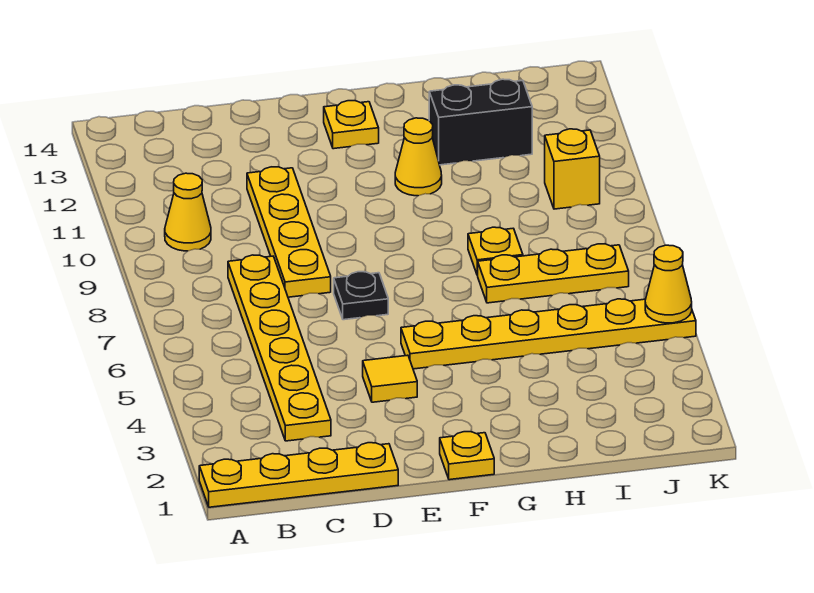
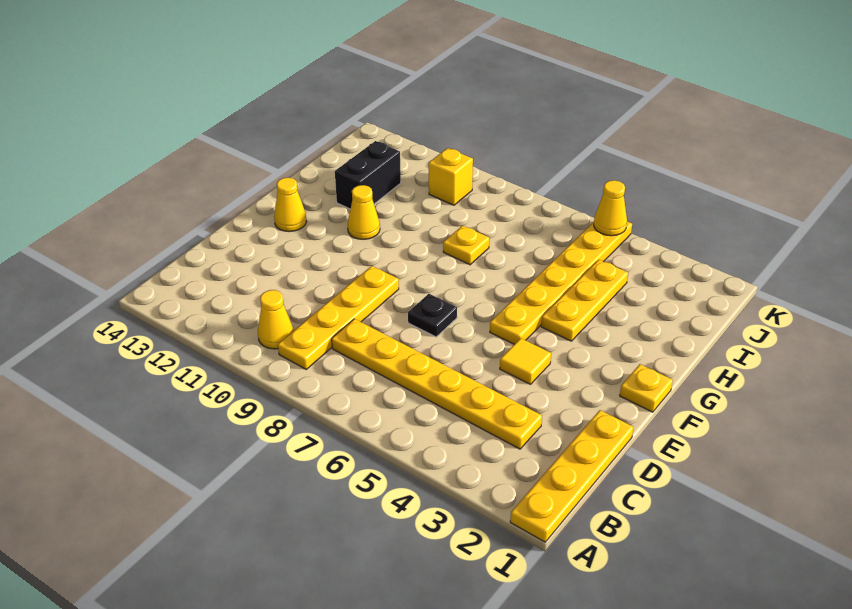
yellow 1x4 plate [247,167,331,297] -> yellow 1x4 plate turned to [278,266,399,369]
yellow 1x1 plate [324,101,379,149] -> yellow 1x1 cone [274,178,307,232]
yellow 1x3 plate [478,244,629,303] -> yellow 1x3 plate moved to [541,260,628,341]

